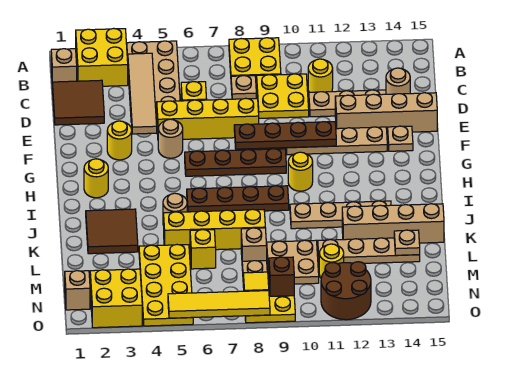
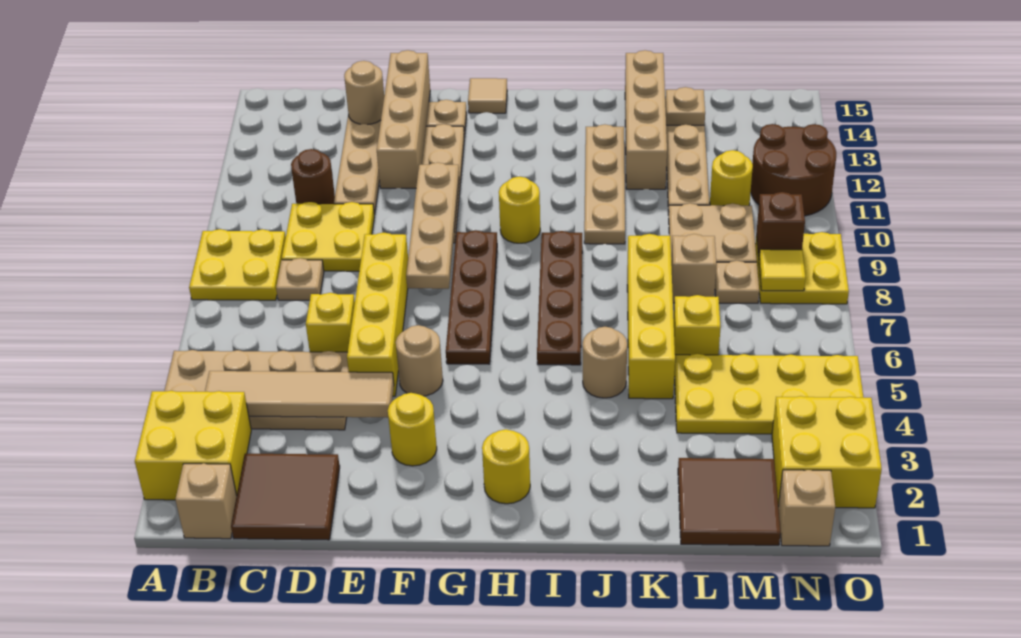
yellow 1x1 round brick [308,59,333,92] -> brown 1x1 round brick [291,149,335,204]
brown 1x4 plate [234,122,336,149] -> tan 1x4 plate [406,163,459,289]
none -> tan 1x1 tile [468,78,507,113]
brown 2x2 tile [86,209,138,254] -> brown 2x2 tile moved to [678,458,780,545]
yellow 1x4 tile [168,291,270,318] -> none

